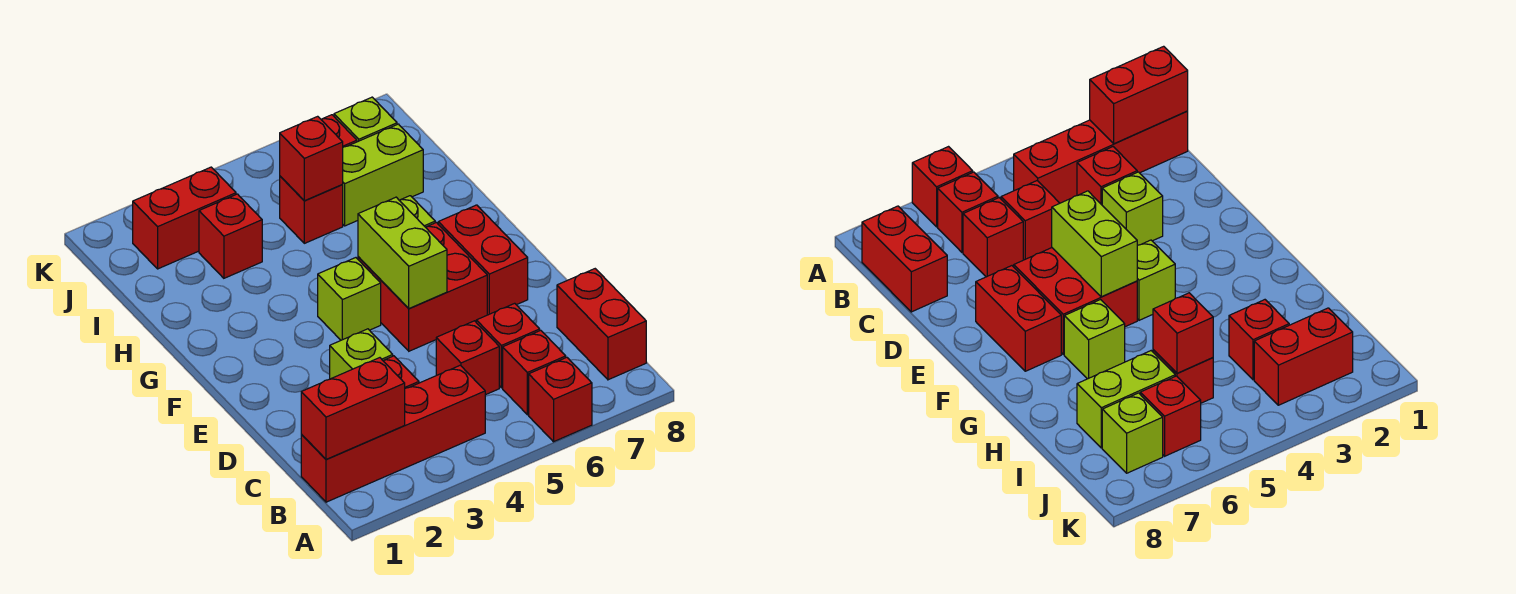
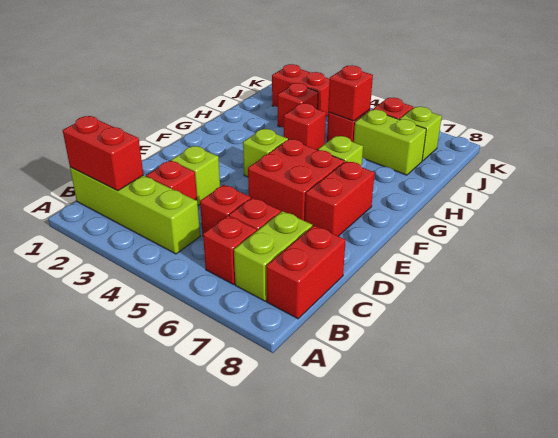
red 1x1 brick [529,357,592,442] -> red 1x1 brick moved to [284,103,326,150]
red 1x4 brick [301,365,485,502] -> lime 1x4 brick [70,167,200,254]
lime 1x2 brick [358,197,447,308] -> lime 1x2 brick moved to [234,211,312,301]

